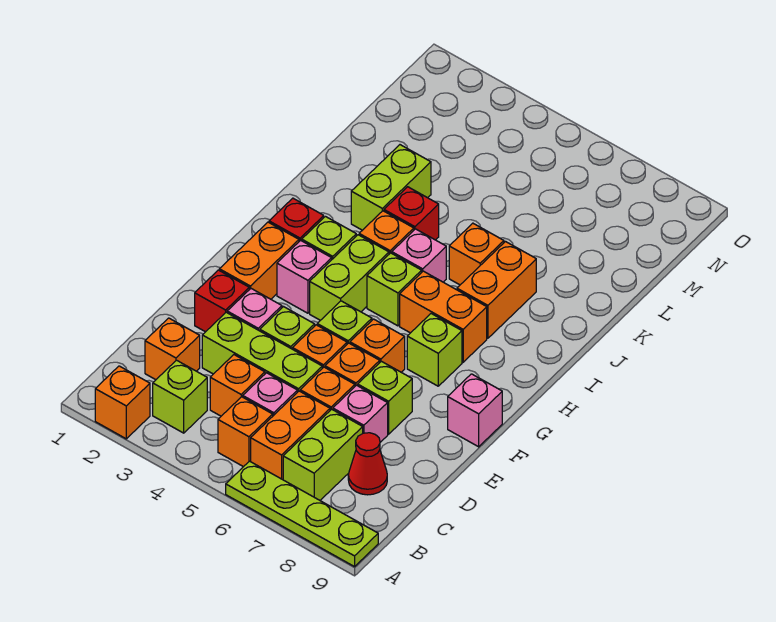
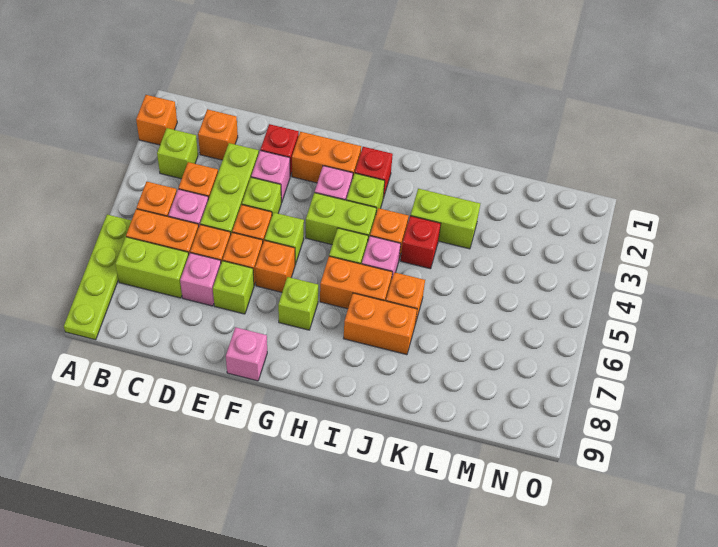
red 1x1 cone [348,433,387,495] -> none
orange 1x2 brick [400,271,487,362] -> orange 1x2 brick turned to [320,256,392,309]

